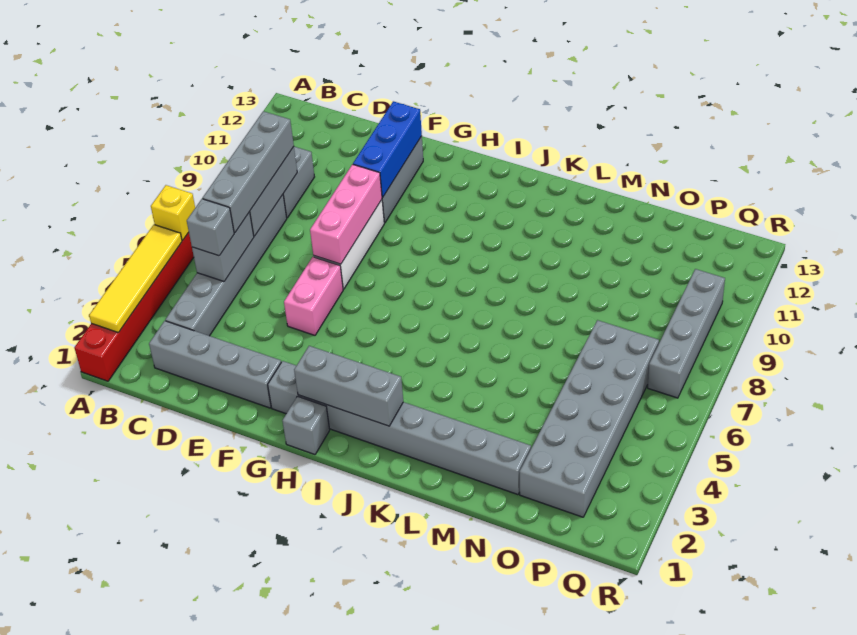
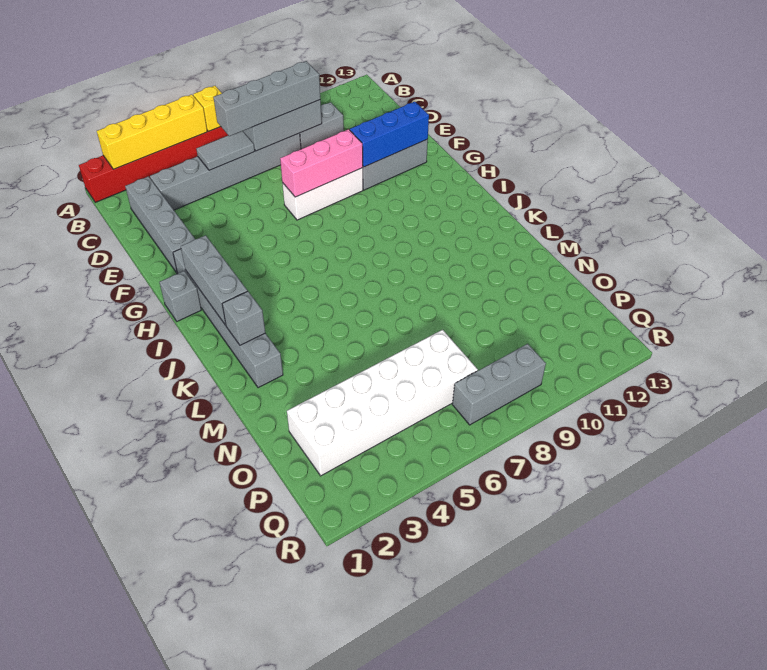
yellow 1x4 tile [89,225,182,333] -> yellow 1x4 brick [97,95,207,169]
grey 1x2 brick [192,212,254,281] -> grey 1x2 tile [196,131,255,170]
grey 1x1 brick [187,199,234,256] -> grey 1x1 brick moved to [222,291,265,345]
pink 1x2 brick [284,257,343,335] -> none
grey 1x8 brick [268,361,531,495] -> grey 1x6 brick [173,249,283,388]
grey 2x6 brick [520,320,659,517] -> white 2x6 brick [287,330,478,476]
grey 1x4 brick [648,269,725,398] -> grey 1x3 brick [452,344,546,425]

